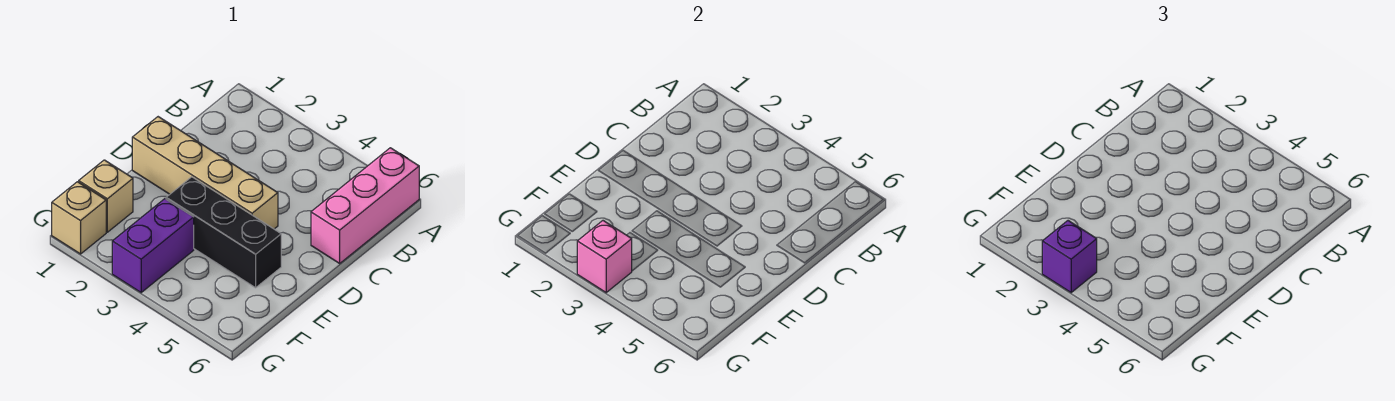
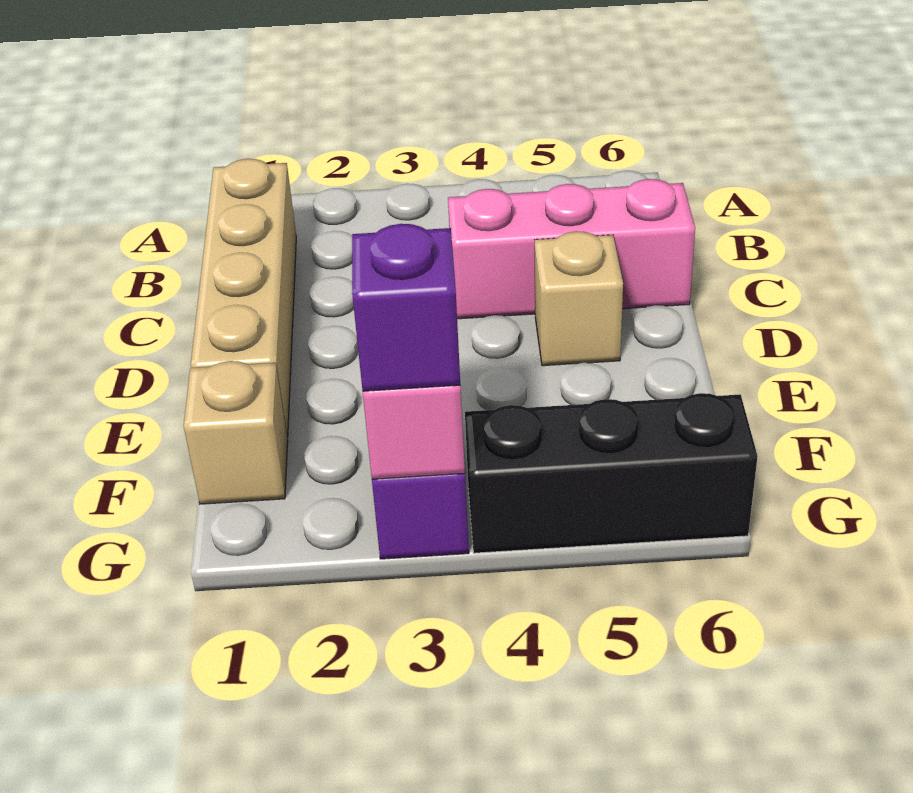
pink 1x3 brick [311,148,419,263] -> pink 1x3 brick turned to [448,179,695,319]
tan 1x4 brick [132,117,278,229] -> tan 1x4 brick turned to [191,159,296,437]
black 1x3 brick [166,177,281,288] -> black 1x3 brick moved to [465,393,758,553]
tan 1x1 brick [52,182,106,254] -> tan 1x1 brick moved to [535,231,623,366]

